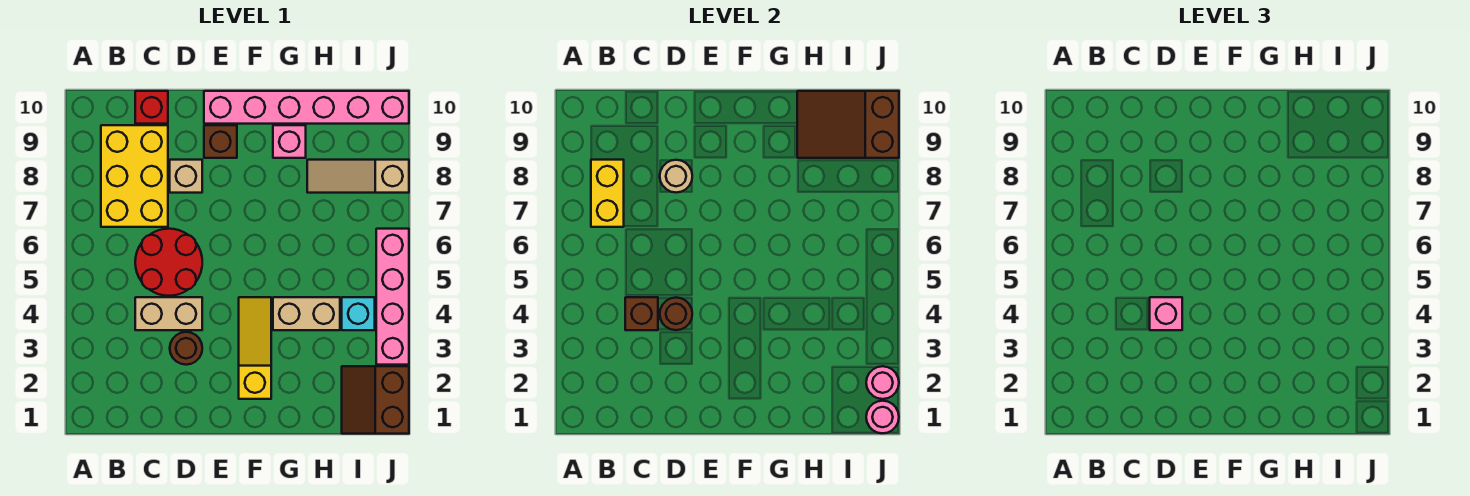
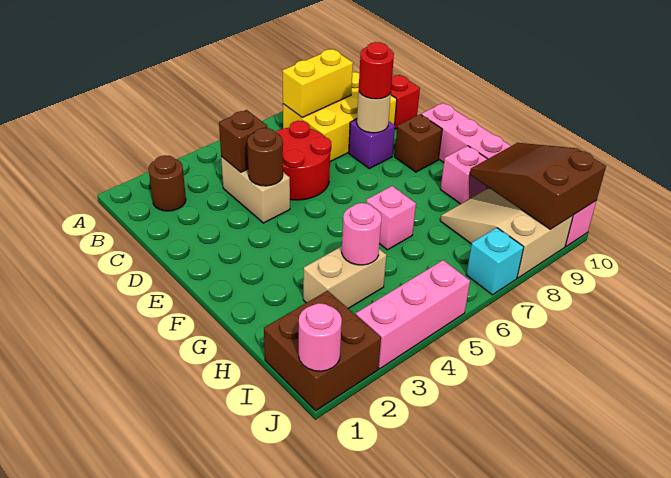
brown 1x1 round brick [170,332,202,365] -> brown 1x1 round brick moved to [148,155,186,211]
pink 1x1 brick [1150,297,1182,330] -> pink 1x1 brick moved to [366,186,416,250]
tan 1x1 brick [170,160,202,193] -> purple 1x1 brick [349,119,395,169]
none -> red 1x1 round brick [359,42,394,99]
yellow 1x3 slope [239,297,271,399] -> none
tan 1x2 brick [273,297,340,330] -> tan 1x2 brick turned to [303,246,386,309]
tan 1x3 slope [307,160,409,193] -> tan 2x3 slope [440,188,573,278]
brown 2x2 slope [342,366,409,434] -> brown 2x2 brick [264,291,381,411]
cyan 1x1 brick [342,297,375,330] -> cyan 1x1 brick moved to [466,228,524,295]
pink 1x1 round brick [866,366,899,399] -> pink 1x1 round brick moved to [342,203,382,265]
pink 1x4 brick [376,229,409,365] -> pink 1x3 brick [356,260,470,369]

